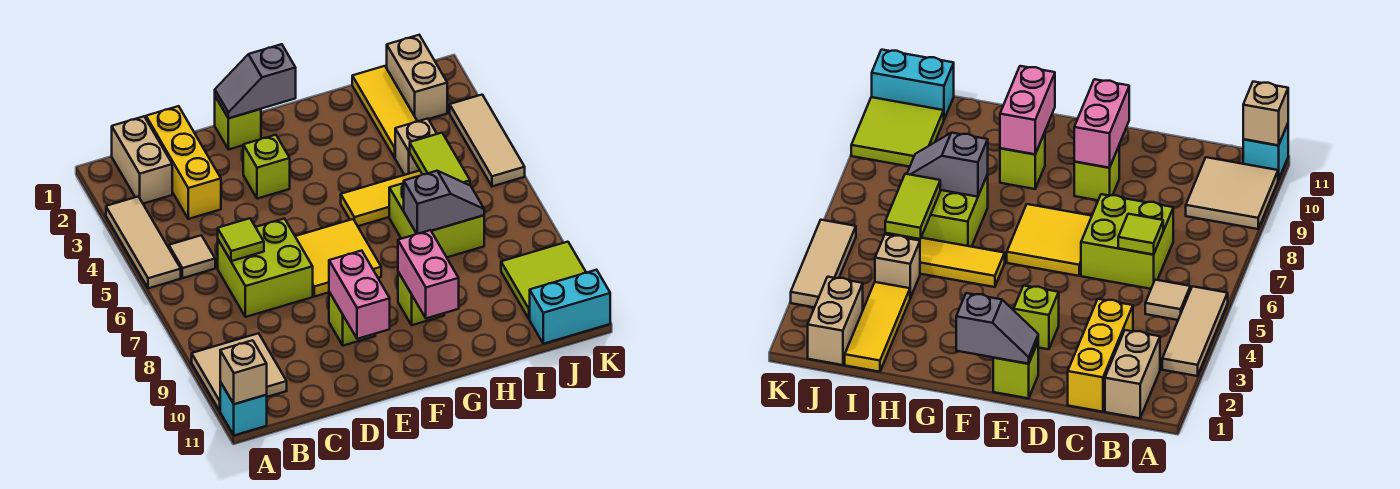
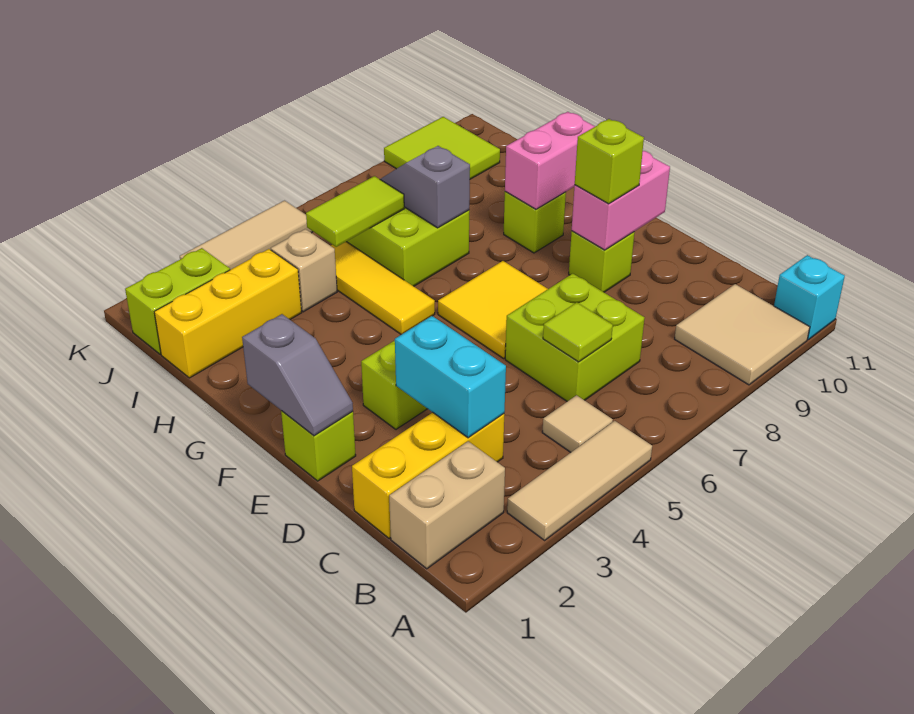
tan 1x1 brick [220,340,267,404] -> none
none -> lime 1x1 brick [575,119,644,204]
yellow 1x3 tile [352,66,418,158] -> yellow 1x3 brick [154,249,302,378]
tan 1x2 brick [387,35,447,121] -> lime 1x2 brick [125,248,230,354]
cyan 1x2 brick [530,270,610,344] -> cyan 1x2 brick moved to [395,316,506,438]

